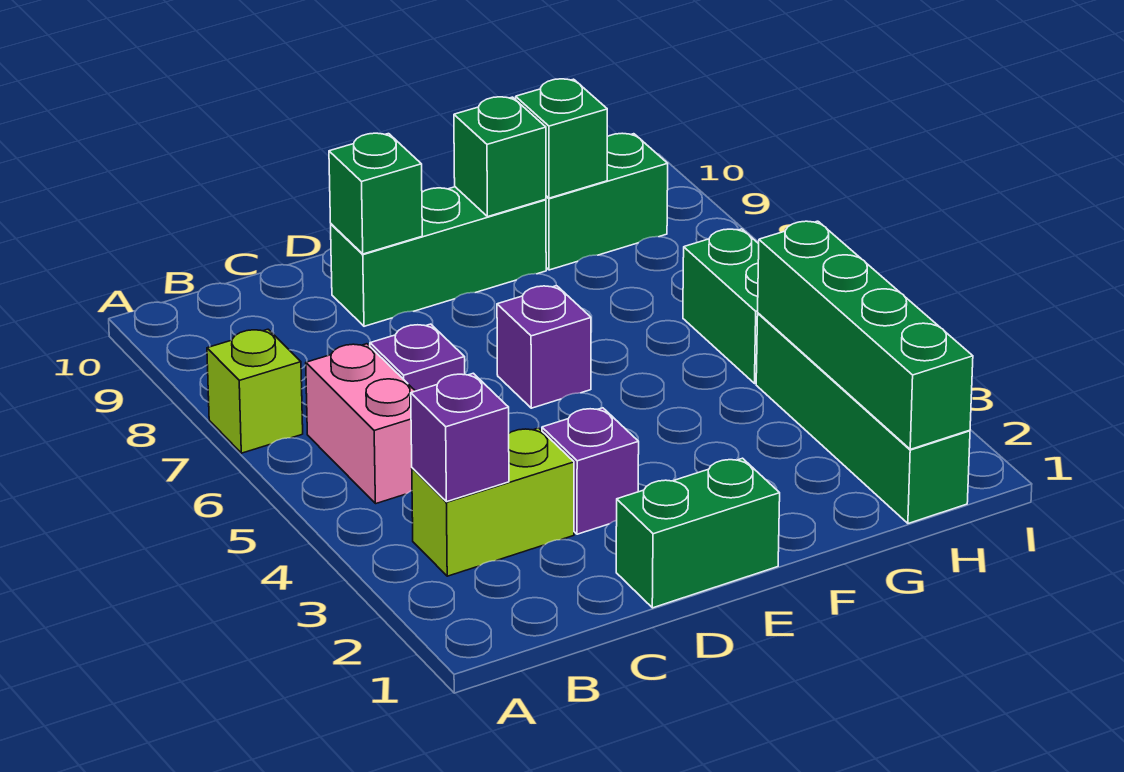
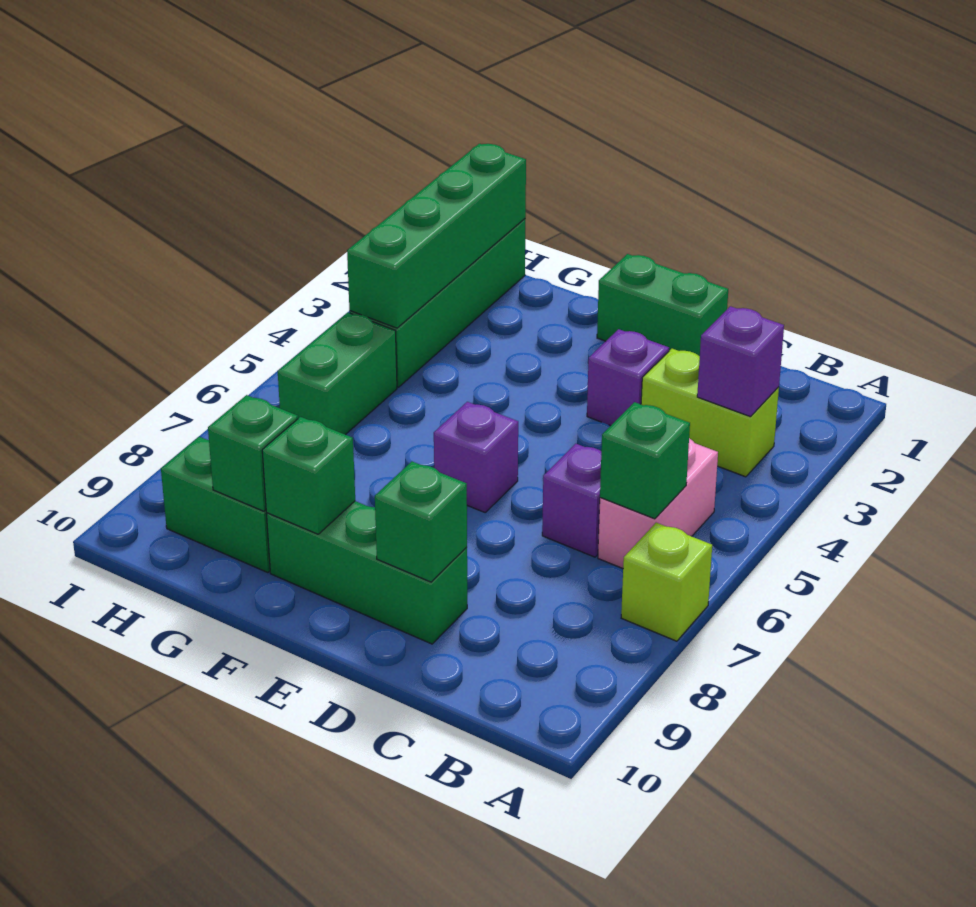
none -> green 1x1 brick [600,402,690,519]

